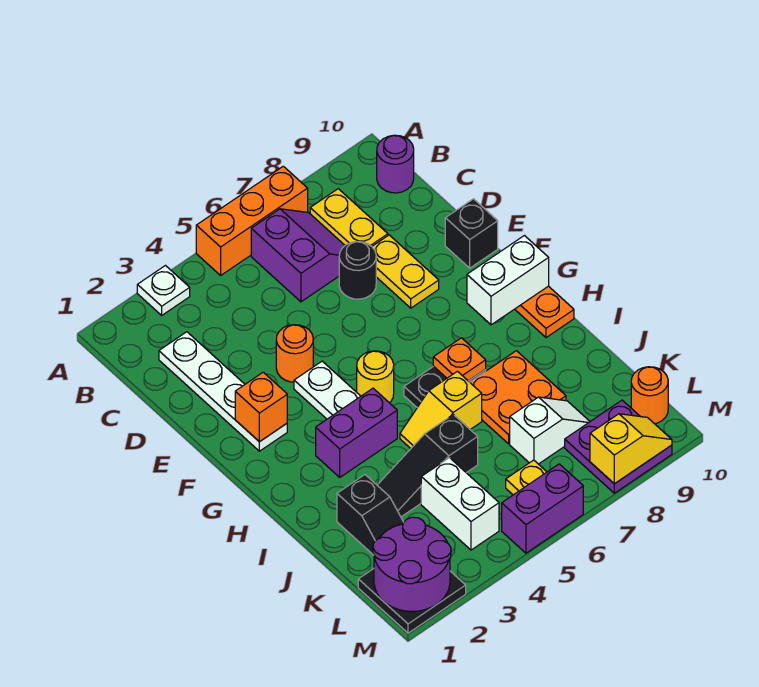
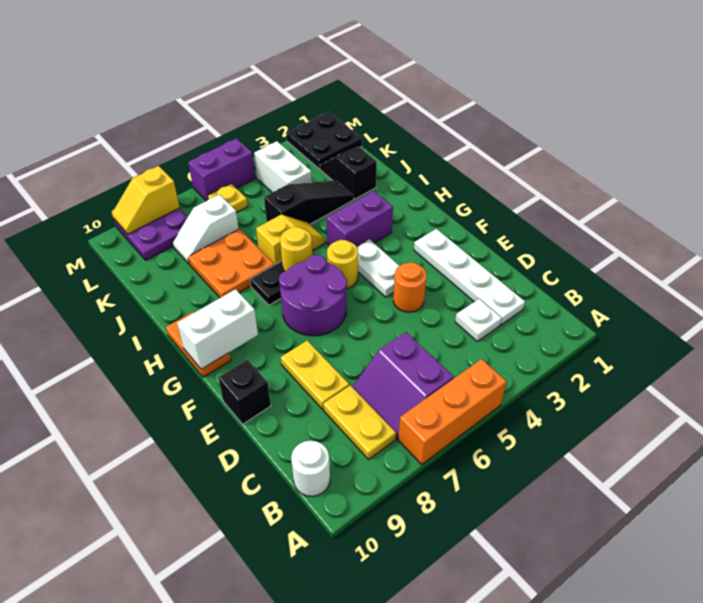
white 1x1 plate [137,266,190,315] -> white 1x1 plate moved to [455,299,502,341]
purple 1x1 round brick [377,135,414,193] -> white 1x1 round brick [291,441,330,496]
black 1x1 round brick [339,242,376,299] -> none
orange 1x1 brick [235,372,287,442] -> none
none -> yellow 1x1 round brick [280,227,312,271]
orange 1x1 plate [433,338,486,381] -> none
purple 2x2 round brick [373,517,451,611] -> purple 2x2 round brick moved to [279,255,347,336]
orange 1x1 round brick [631,367,668,424] -> none

